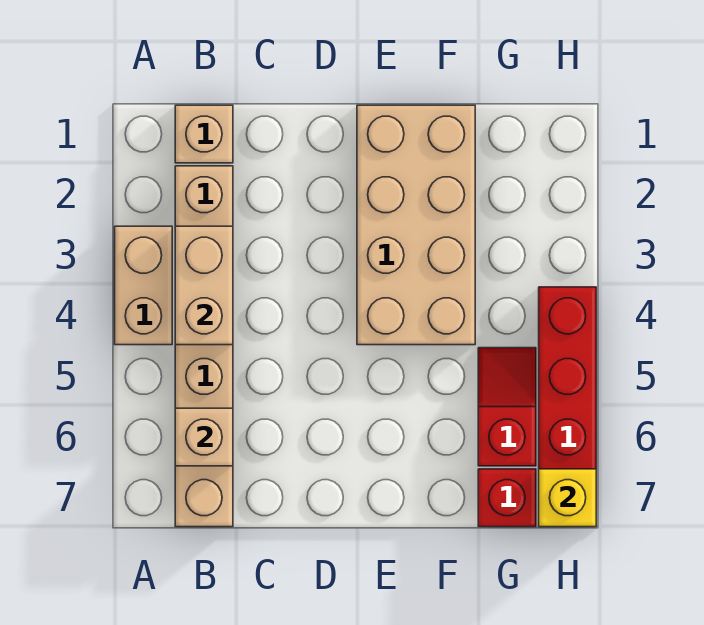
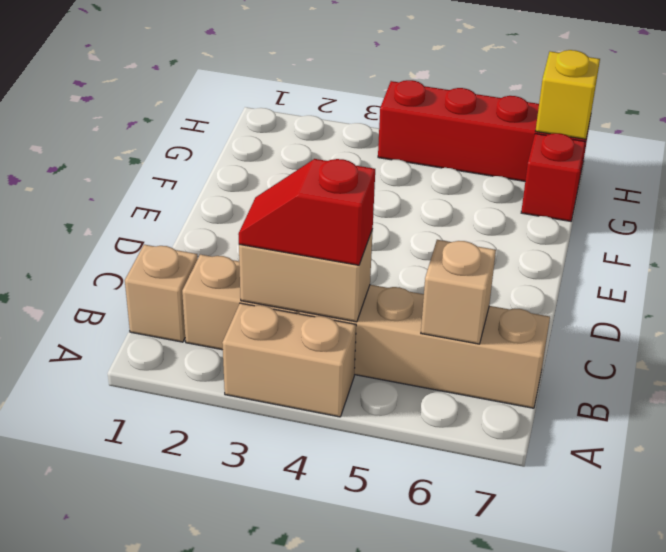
tan 2x4 brick [357,105,475,345] -> none
red 1x2 slope [478,348,536,466] -> red 1x2 slope moved to [238,159,375,265]

